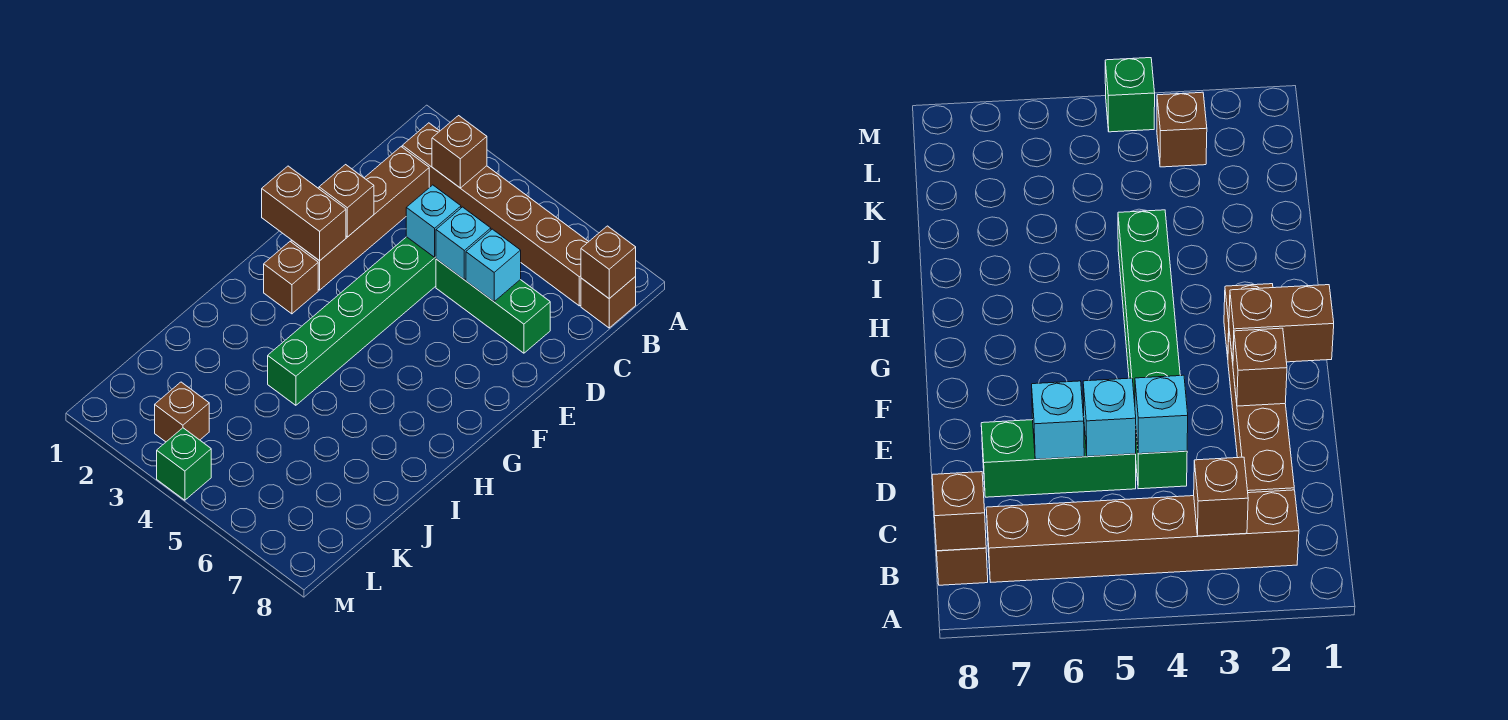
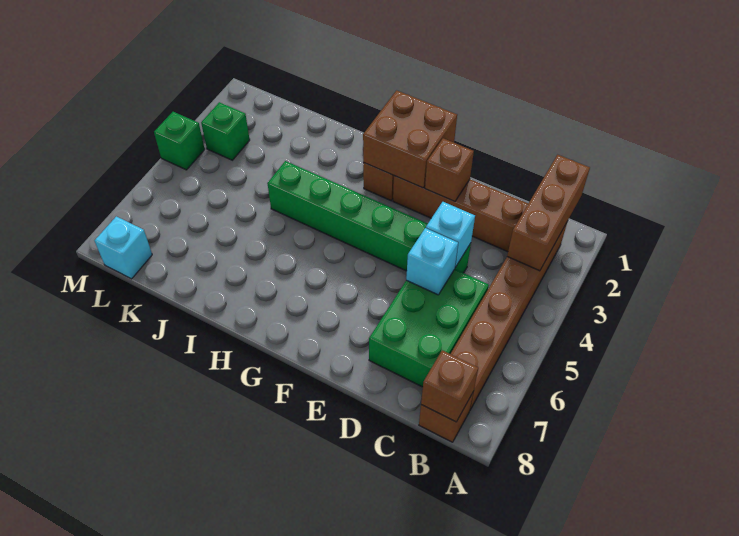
brown 1x1 brick [432,116,487,188] -> brown 1x3 brick [507,155,590,271]
green 1x3 brick [436,259,550,353] -> green 2x3 brick [369,269,489,387]
cyan 1x1 brick [466,229,521,302] -> cyan 1x1 brick moved to [95,216,152,279]
brown 1x2 brick [262,166,346,261] -> brown 2x2 brick [363,90,457,188]
brown 1x1 brick [155,382,209,442] -> green 1x1 brick [201,102,250,160]

